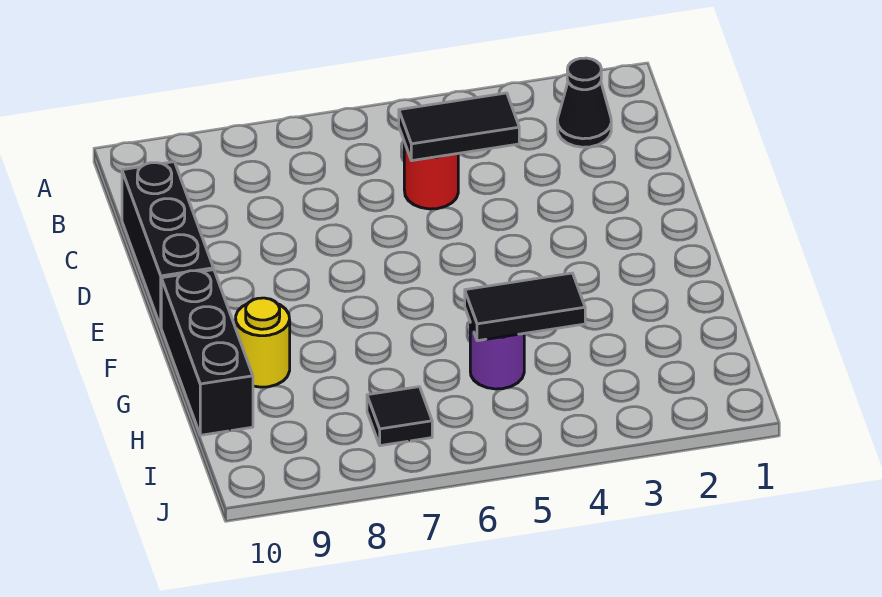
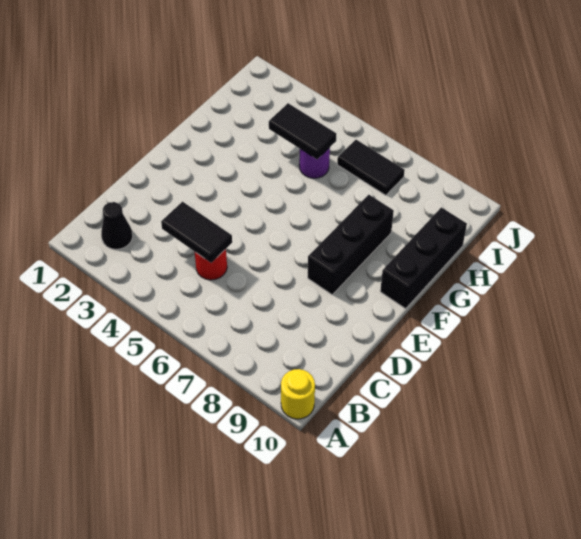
black 1x3 brick [122,162,213,326] -> black 1x3 brick moved to [308,195,394,295]
yellow 1x1 round brick [236,298,290,387] -> yellow 1x1 round brick moved to [281,369,315,419]
black 1x1 tile [367,387,432,446] -> black 1x2 tile [337,140,405,195]

